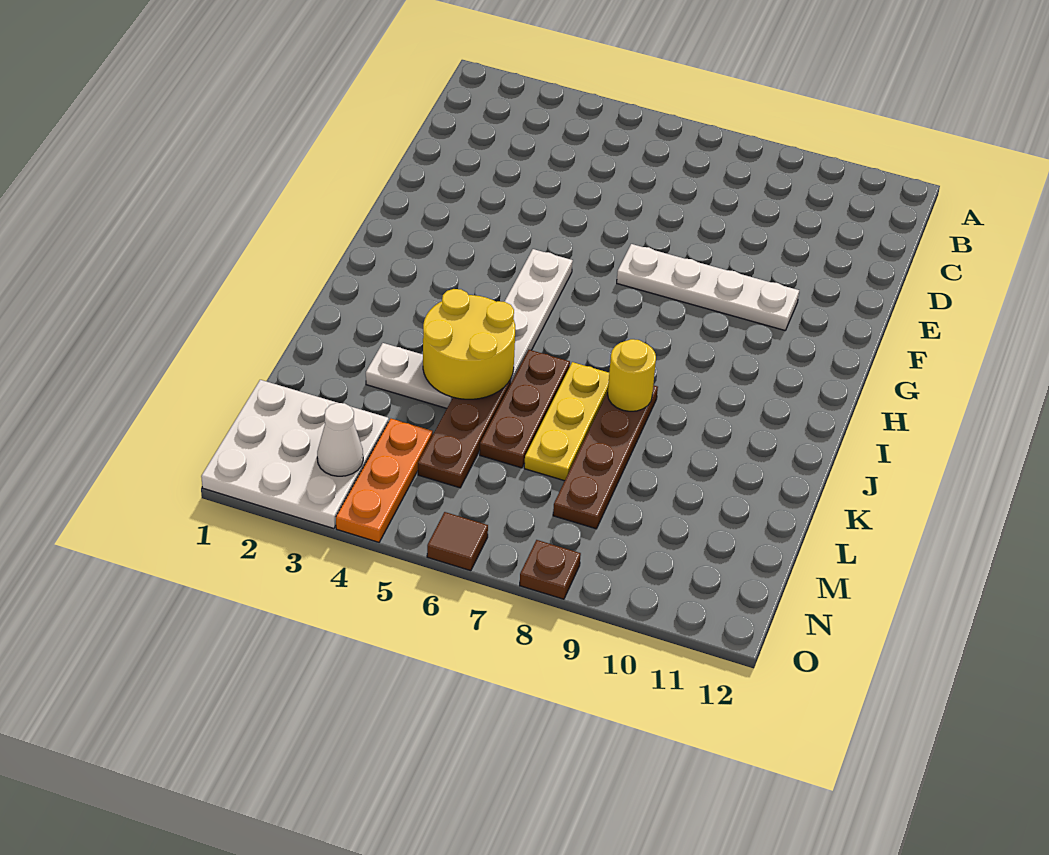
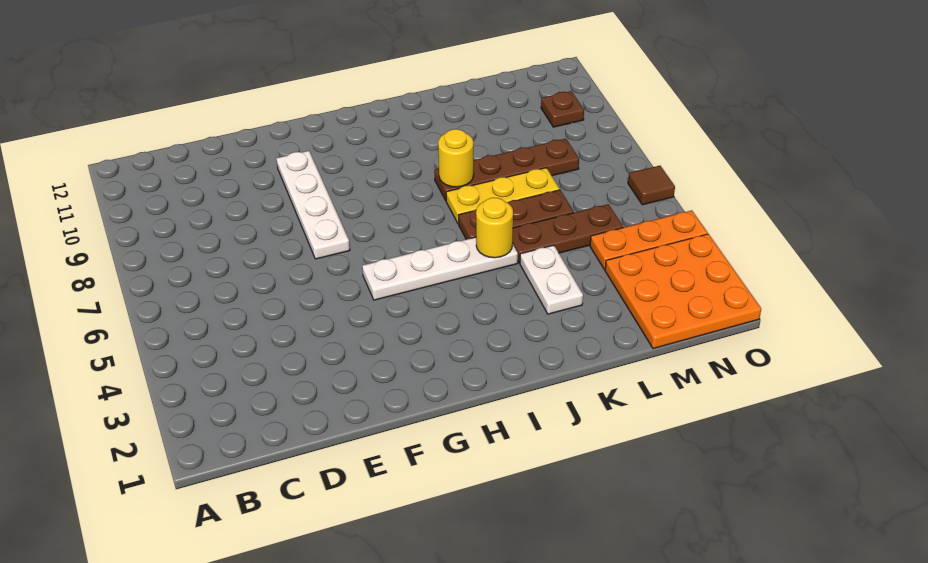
yellow 2x2 round brick [423,289,515,399] -> yellow 1x1 round brick [476,198,513,258]
white 3x3 plate [201,380,389,529] -> orange 3x3 plate [605,234,761,349]
white 1x1 cone [317,403,363,476] -> none
brown 1x1 plate [520,540,581,599] -> brown 1x1 plate moved to [541,91,584,127]

